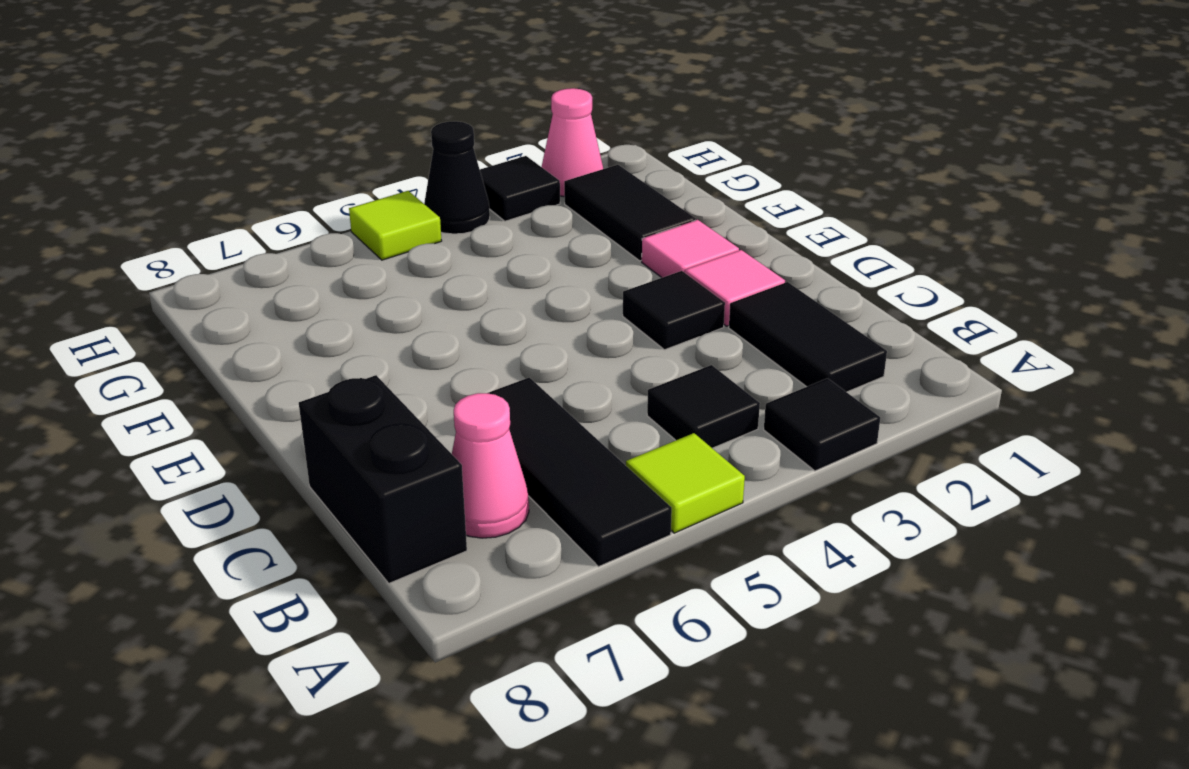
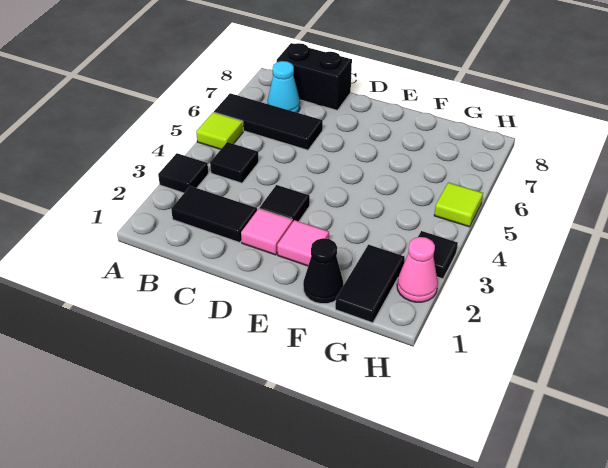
pink 1x1 cone [452,393,529,538] -> cyan 1x1 cone [268,61,300,113]
black 1x2 tile [564,165,696,261] -> black 1x2 tile turned to [335,245,405,323]
black 1x1 cone [424,121,490,234] -> black 1x1 cone moved to [303,238,343,304]

